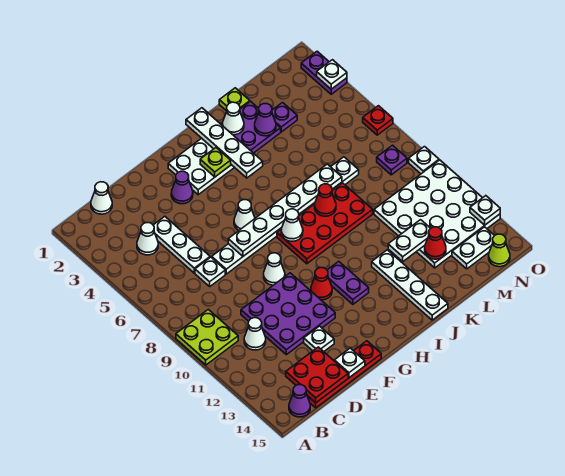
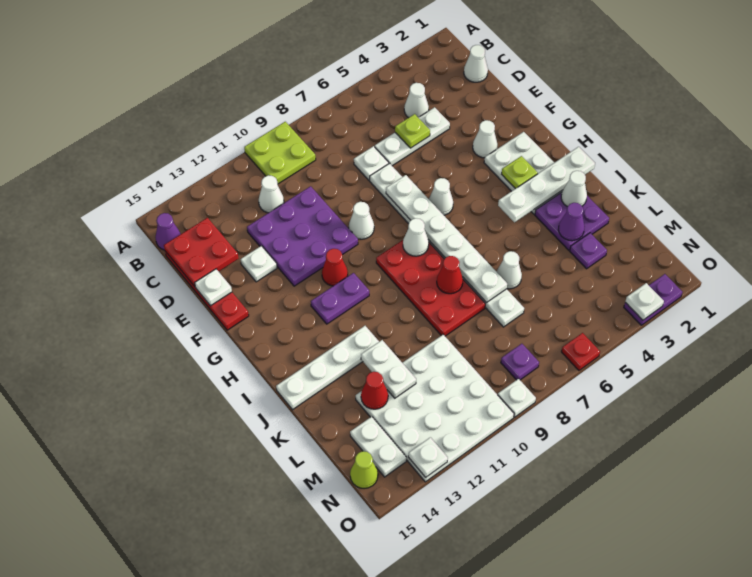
purple 1x1 cone [171,171,193,204] -> white 1x1 cone [473,120,498,158]
lime 1x1 plate [219,88,250,111] -> lime 1x1 plate moved to [395,114,430,148]
none -> white 1x1 cone [497,251,522,289]

